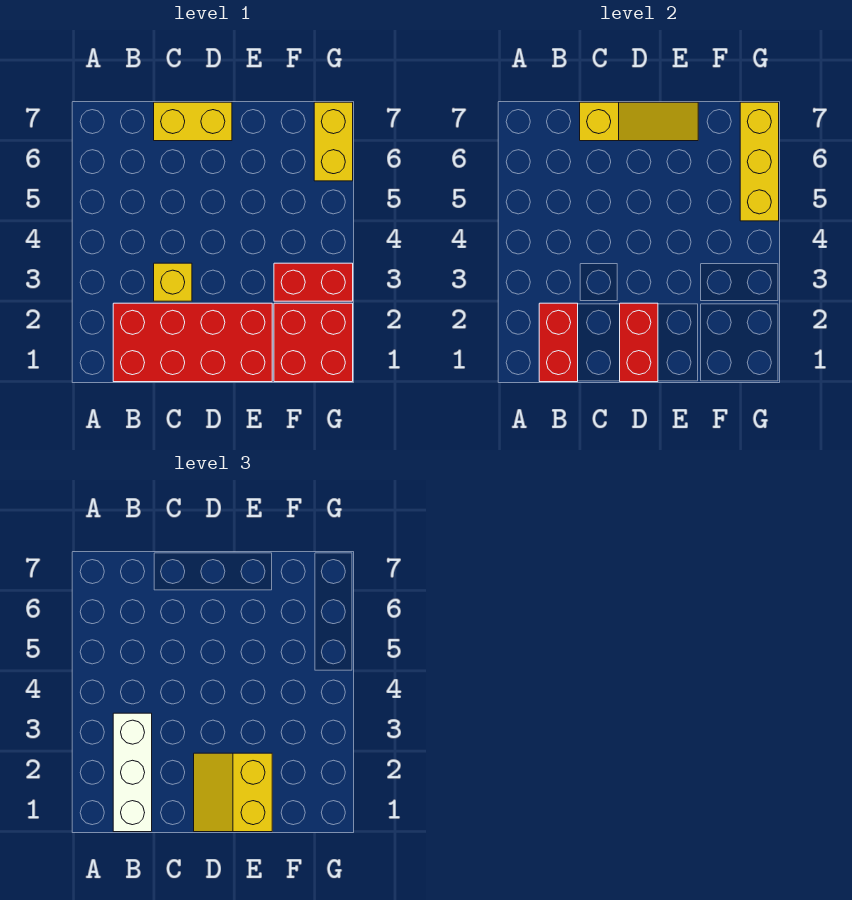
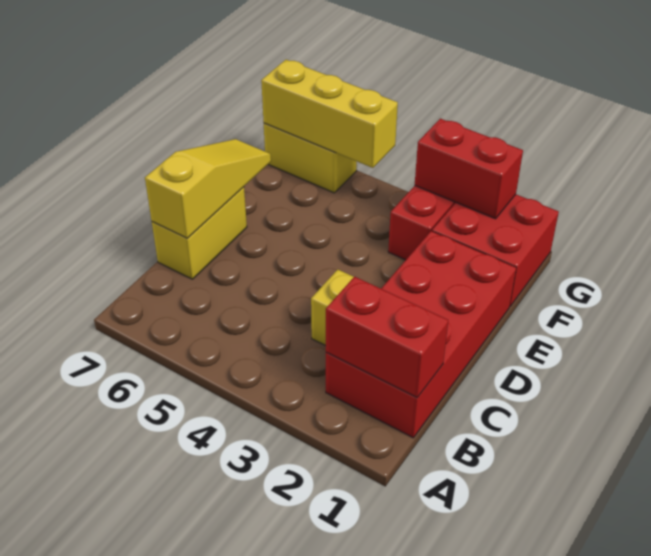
white 1x3 brick [113,713,152,832] -> none
red 1x2 brick [620,303,658,382] -> red 1x2 brick moved to [415,119,523,219]
yellow 2x2 slope [194,753,272,832] -> none

